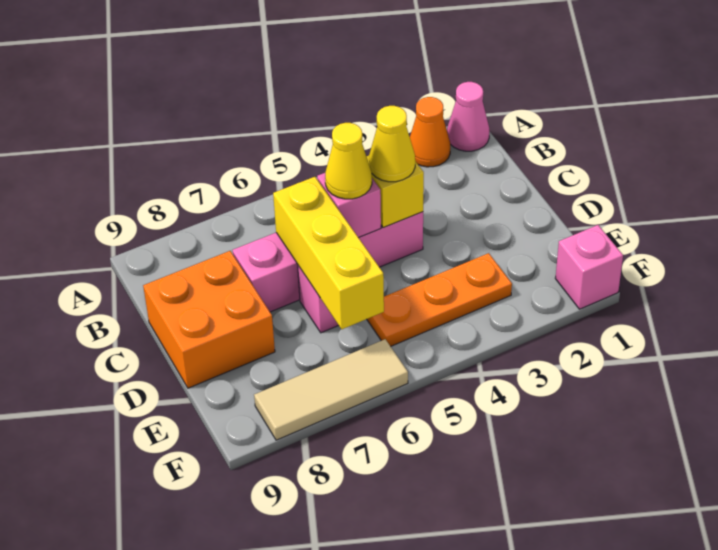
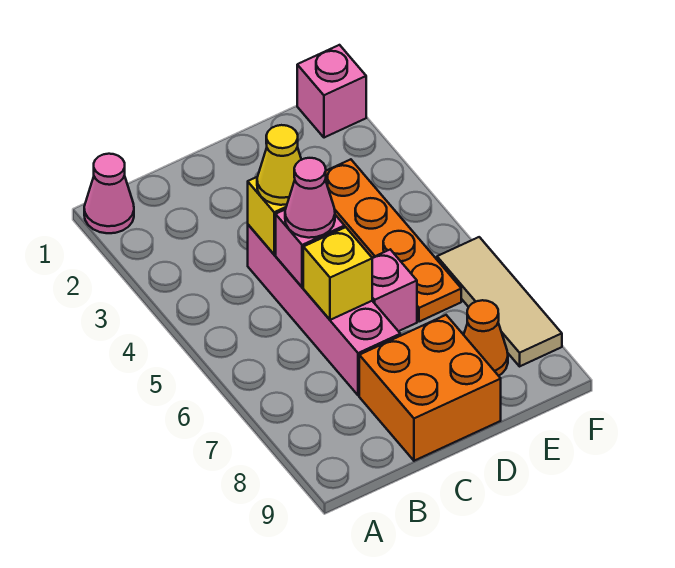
orange 1x1 cone [410,97,450,167] -> orange 1x1 cone moved to [464,300,508,376]
yellow 1x1 cone [325,123,372,199] -> pink 1x1 cone [285,158,335,238]
yellow 1x3 brick [273,177,384,329] -> yellow 1x1 brick [303,227,372,320]
orange 1x3 plate [367,253,512,346] -> orange 1x4 plate [325,159,461,322]

